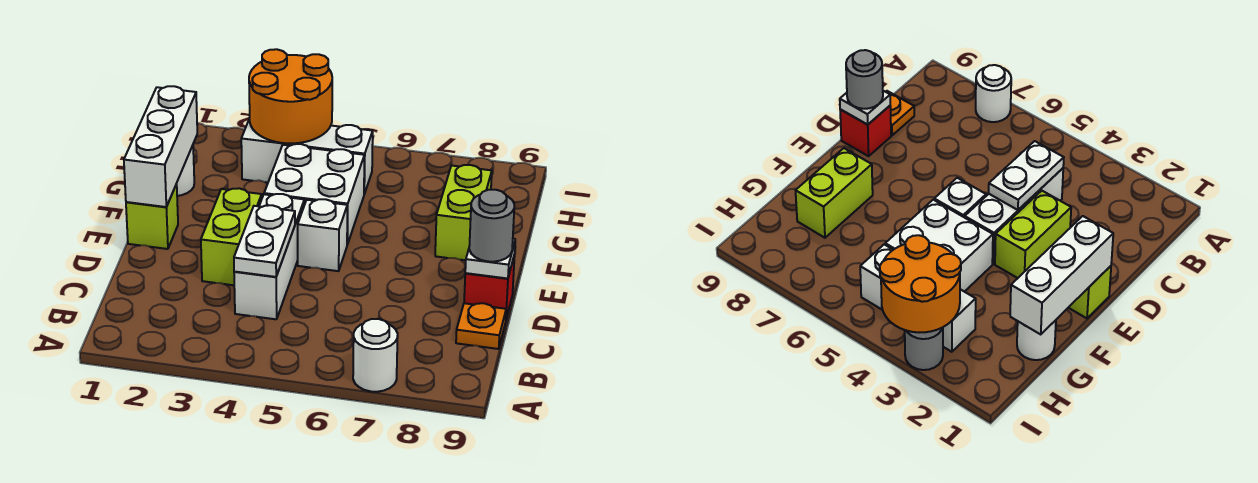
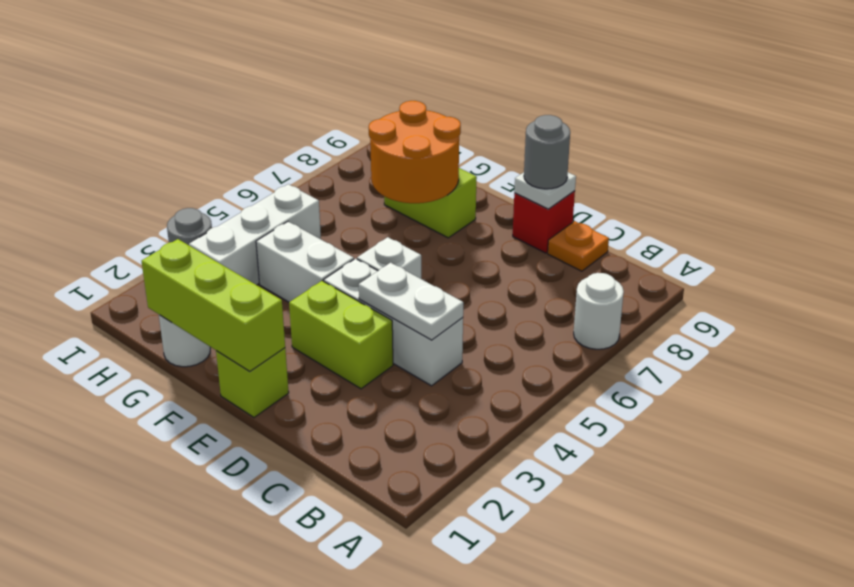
white 1x3 brick [124,86,197,207] -> lime 1x3 brick [142,239,285,371]
white 2x2 brick [264,144,364,245] -> white 1x2 brick [256,222,354,302]
orange 2x2 round brick [249,49,332,143] -> orange 2x2 round brick moved to [369,101,461,203]

